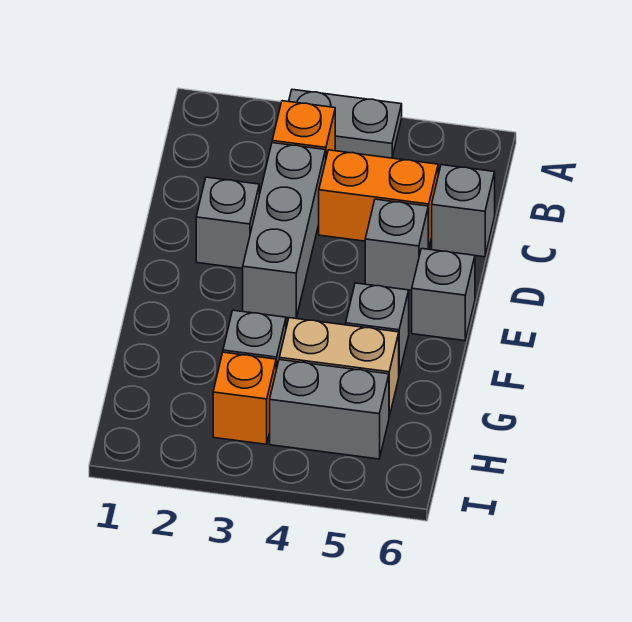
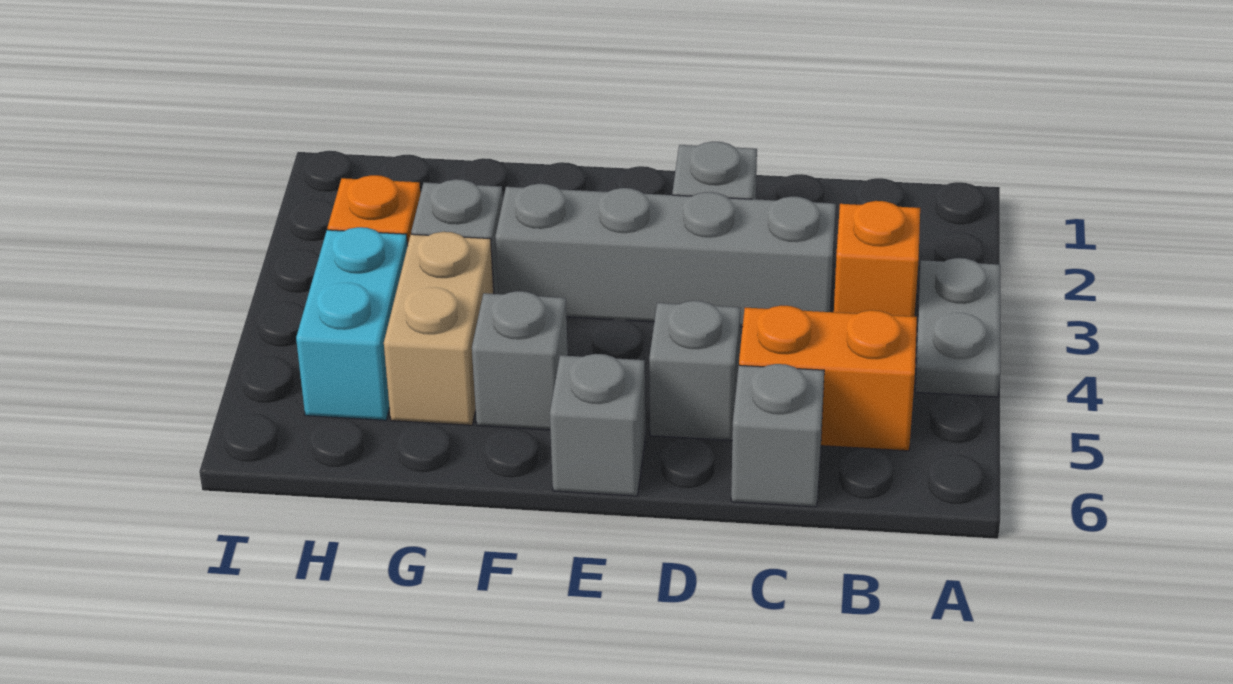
grey 1x3 brick [243,143,326,318] -> grey 1x4 brick [495,184,836,327]
orange 1x2 brick [319,150,438,249] -> orange 1x2 brick turned to [739,305,917,451]
grey 1x2 brick [270,360,389,459] -> cyan 1x2 brick [296,227,408,420]

